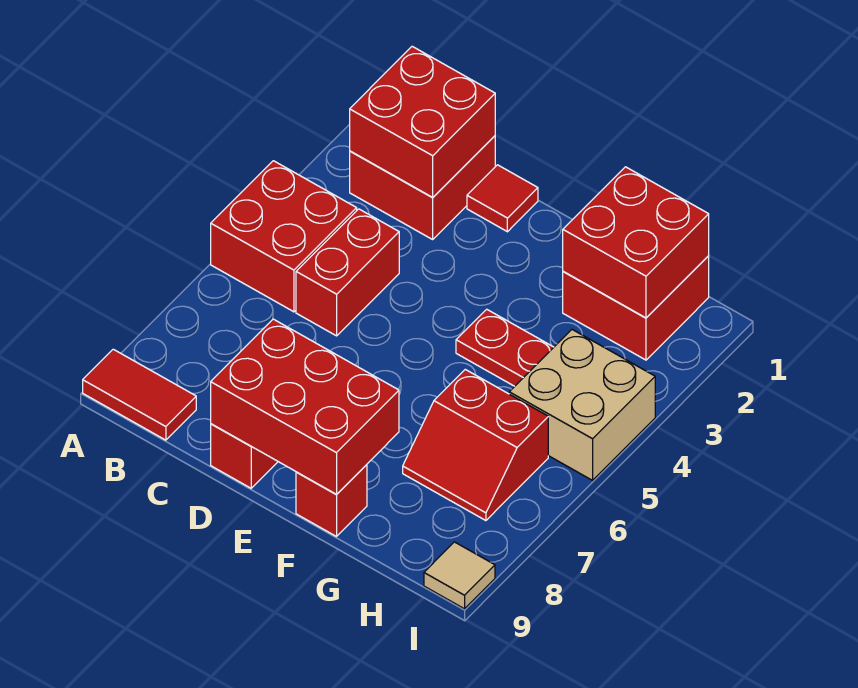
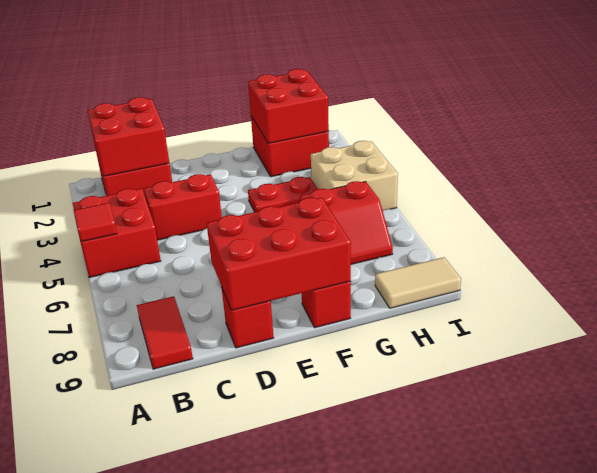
red 1x2 tile [83,349,196,440] -> red 1x2 tile turned to [137,296,193,369]
red 1x2 brick [296,209,399,336] -> red 1x2 brick turned to [144,174,222,240]
red 1x1 tile [467,165,538,232] -> red 1x1 tile moved to [74,203,117,242]
tan 1x1 tile [424,542,495,609] -> tan 1x2 tile [375,257,461,308]

